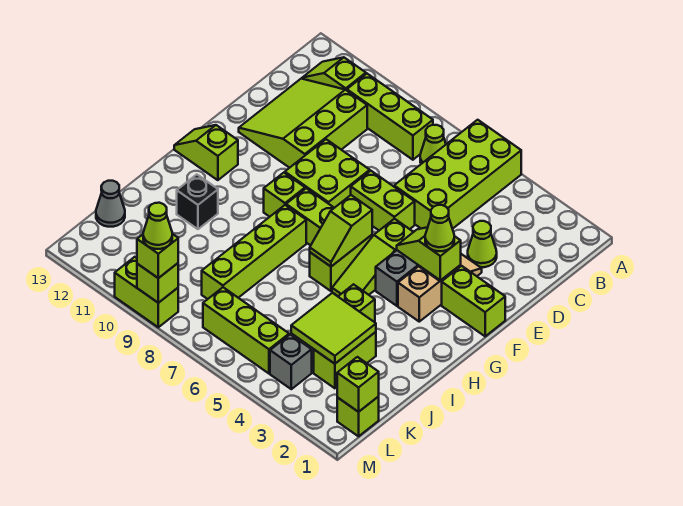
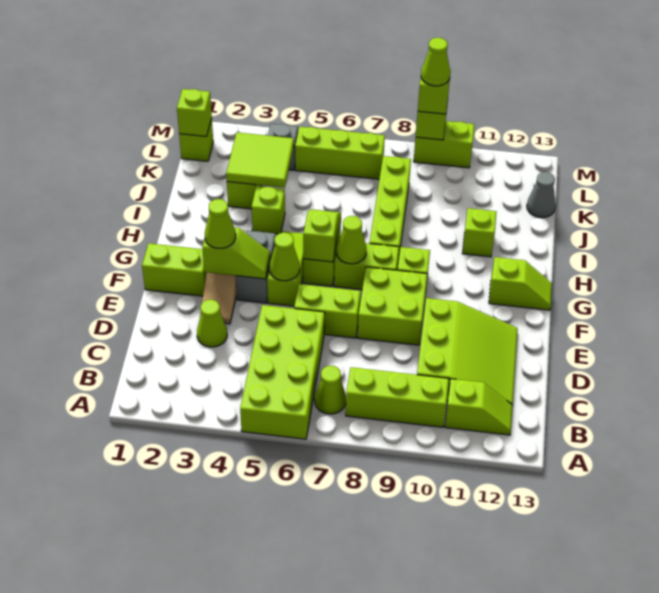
none -> lime 1x1 cone [270,233,300,281]
none -> lime 1x1 cone [337,216,366,264]
black 1x1 brick [177,175,218,229] -> lime 1x1 brick [462,208,497,257]

